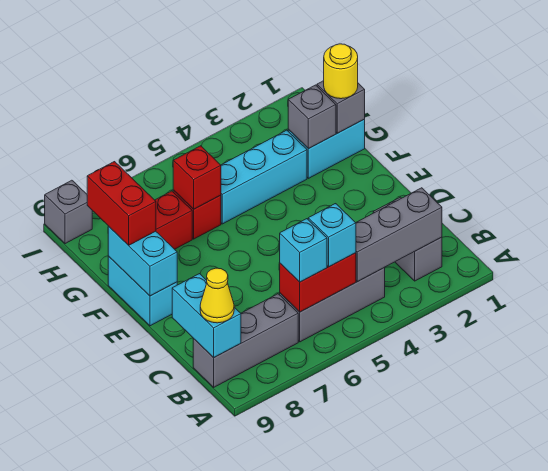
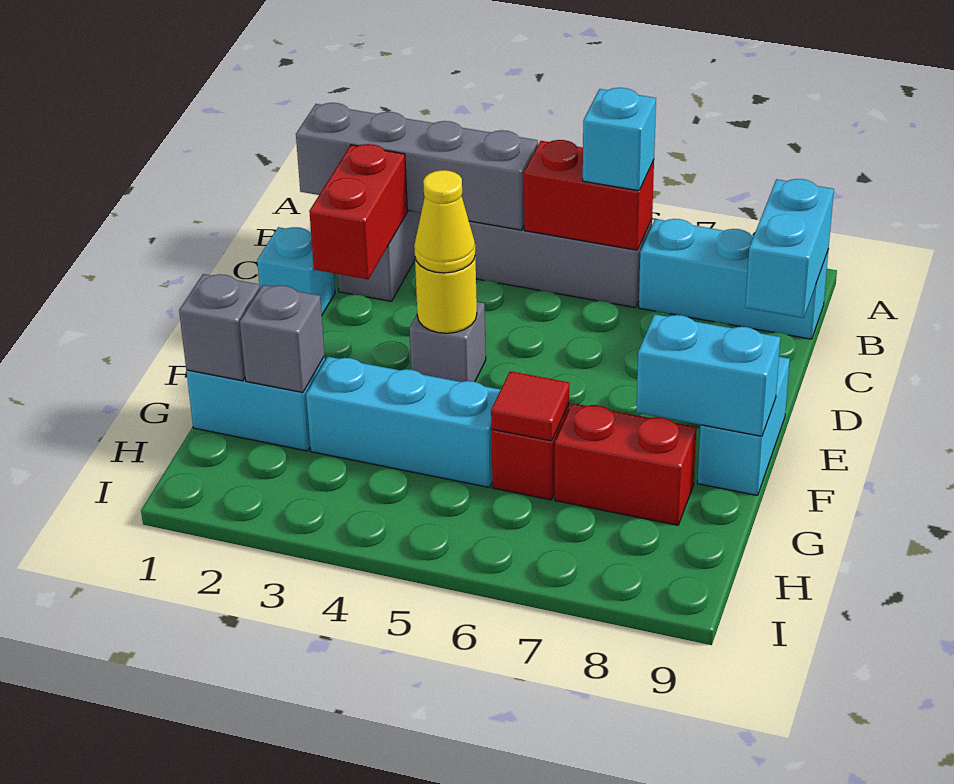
grey 1x3 brick [356,188,442,282] -> grey 1x4 brick [296,103,538,230]
cyan 1x1 brick [308,204,356,267] -> cyan 1x1 brick moved to [257,227,335,315]
grey 1x3 brick [193,294,298,387] -> cyan 1x3 brick [639,219,829,339]
yellow 1x1 cone [200,268,234,323] -> yellow 1x1 cone moved to [414,170,475,273]
cyan 1x2 brick [108,226,177,296] -> cyan 1x2 brick turned to [636,314,780,436]
red 1x2 brick [87,162,156,245] -> red 1x2 brick moved to [309,144,407,279]
yellow 1x1 round brick [324,44,358,99] -> yellow 1x1 round brick moved to [415,256,477,333]
red 1x1 brick [173,146,221,209] -> red 1x1 tile [491,371,570,441]
grey 1x1 brick [45,180,92,244] -> grey 1x1 brick moved to [409,302,486,382]

